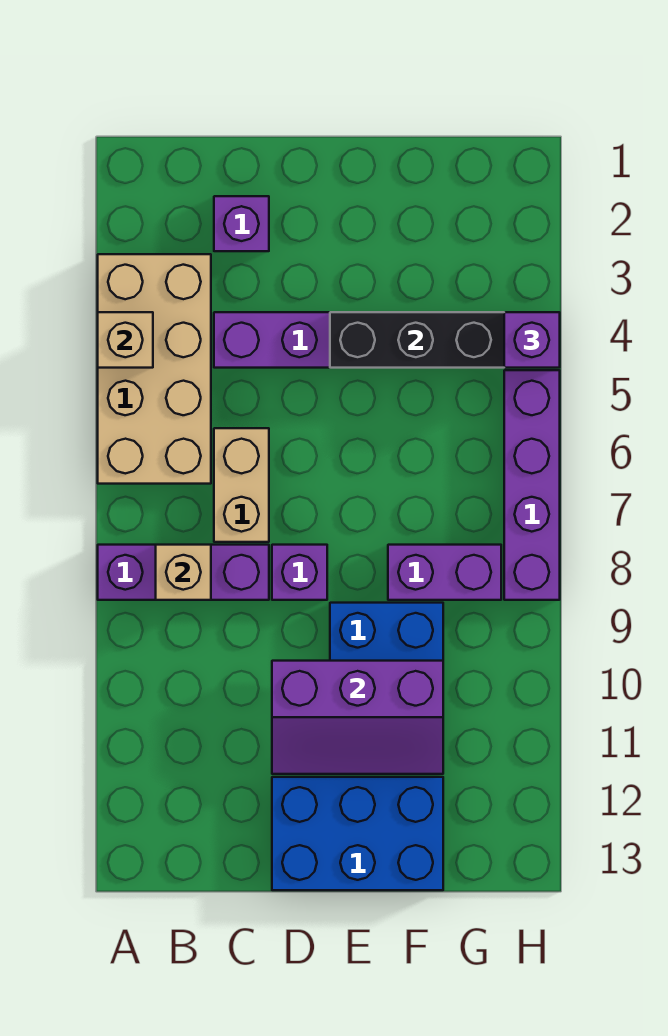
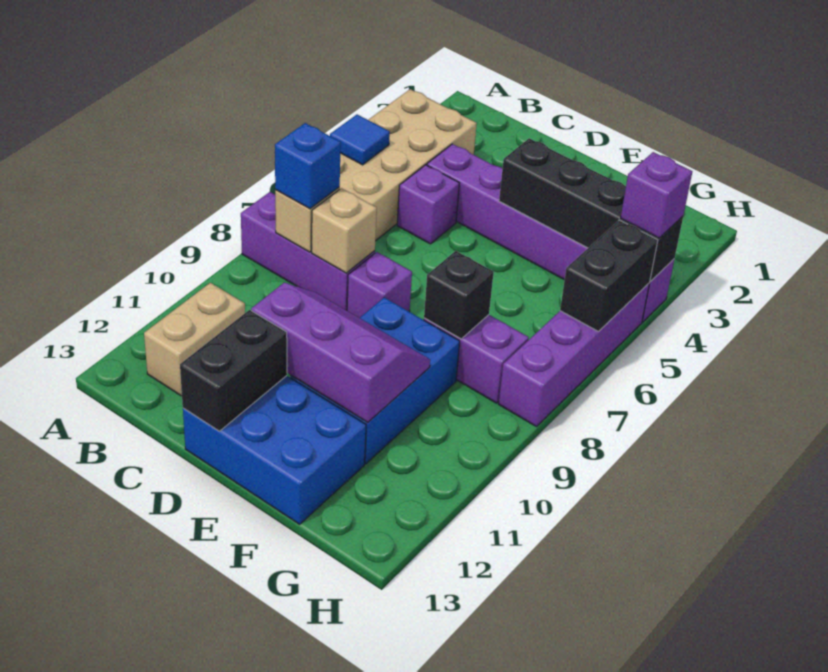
tan 1x1 brick [98,312,153,368] -> tan 1x1 brick moved to [312,188,377,273]
none -> blue 1x1 tile [330,115,390,165]
none -> blue 1x1 brick [275,123,341,209]
purple 1x1 brick [214,196,269,251] -> purple 1x1 brick moved to [397,165,459,244]
tan 1x2 brick [214,428,269,542] -> tan 1x2 brick moved to [144,283,245,396]
purple 2x3 slope [272,661,443,774] -> purple 2x3 slope turned to [251,283,430,422]
none -> black 1x2 brick [180,310,287,431]
none -> black 1x1 brick [424,251,494,339]
none -> black 1x2 brick [560,220,658,331]

